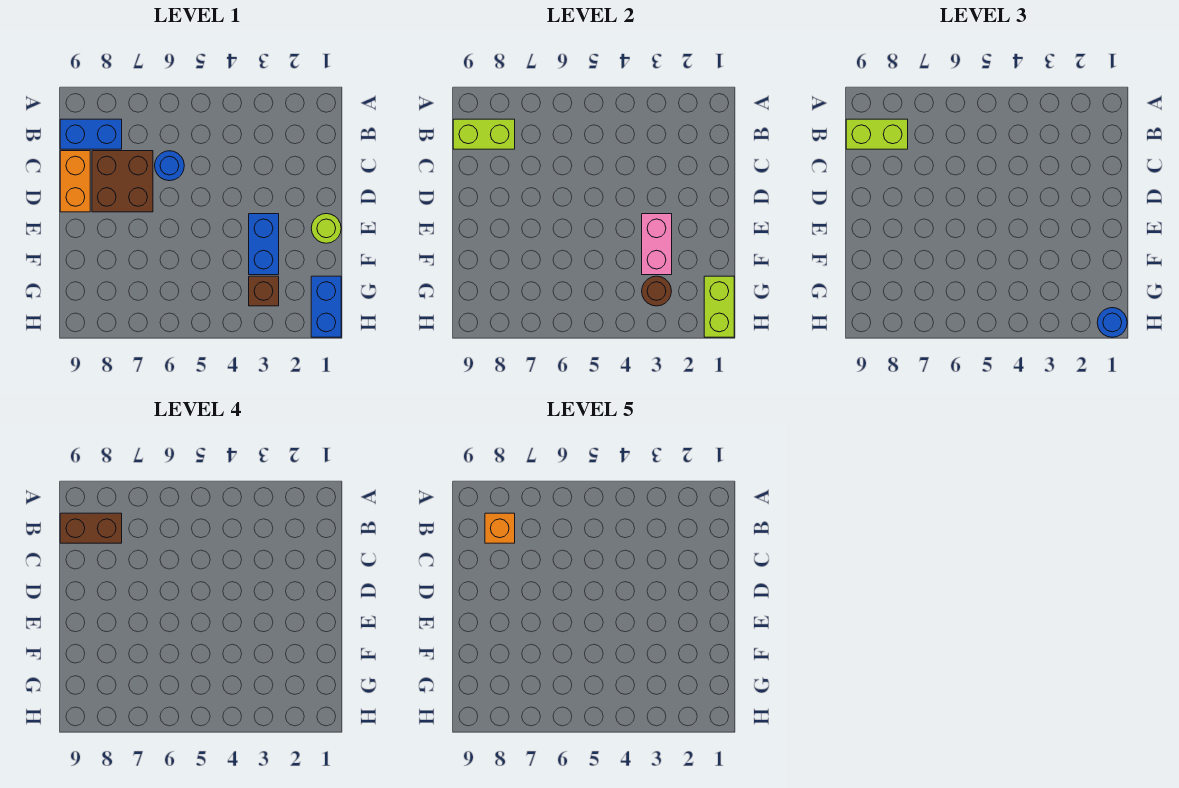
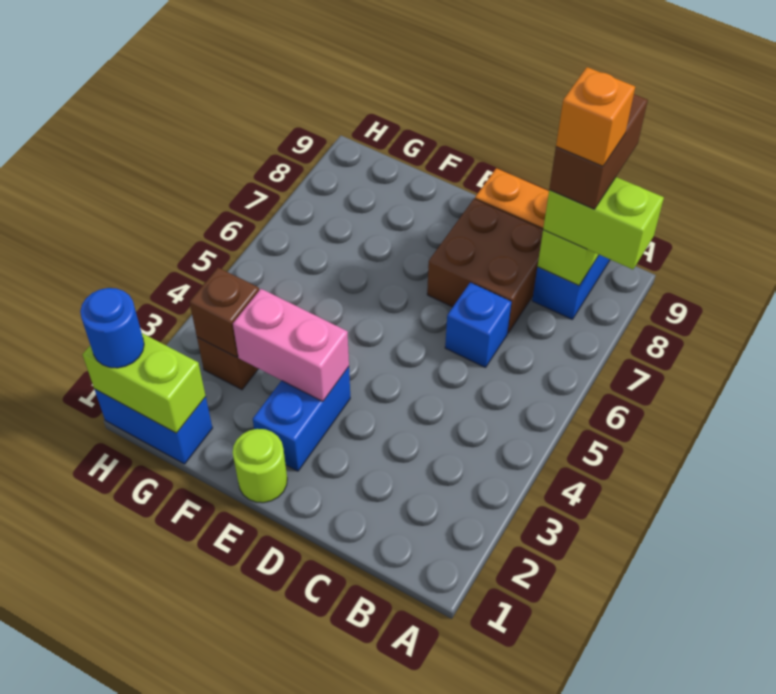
lime 1x2 brick [846,119,908,149] -> lime 1x2 brick turned to [543,177,664,269]
blue 1x1 round brick [155,151,184,181] -> blue 1x1 brick [445,282,511,368]
blue 1x2 brick [249,214,279,275] -> blue 1x2 brick turned to [253,367,350,471]
brown 1x1 round brick [642,276,671,306] -> brown 1x1 brick [190,268,259,357]

